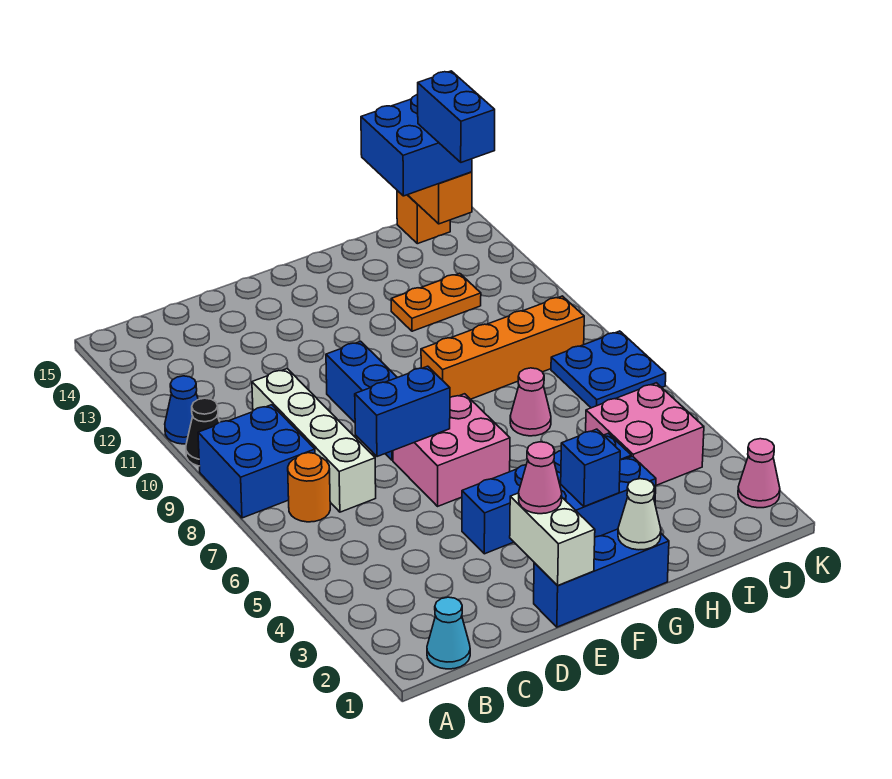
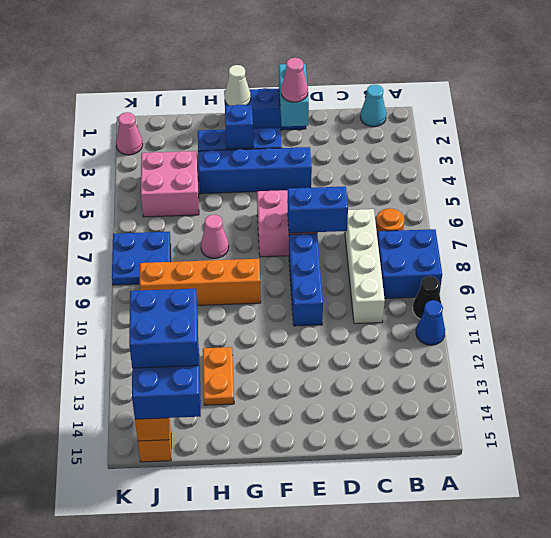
white 1x2 brick [510,493,595,586] -> cyan 1x2 brick [279,64,309,127]
orange 1x2 plate [391,273,481,331] -> orange 1x2 plate turned to [203,347,234,405]
blue 1x2 brick [418,71,495,162] -> blue 2x2 brick [129,289,199,368]

